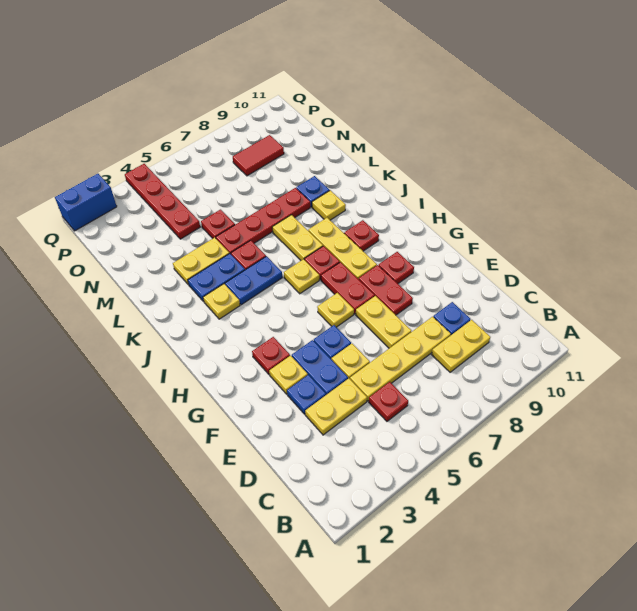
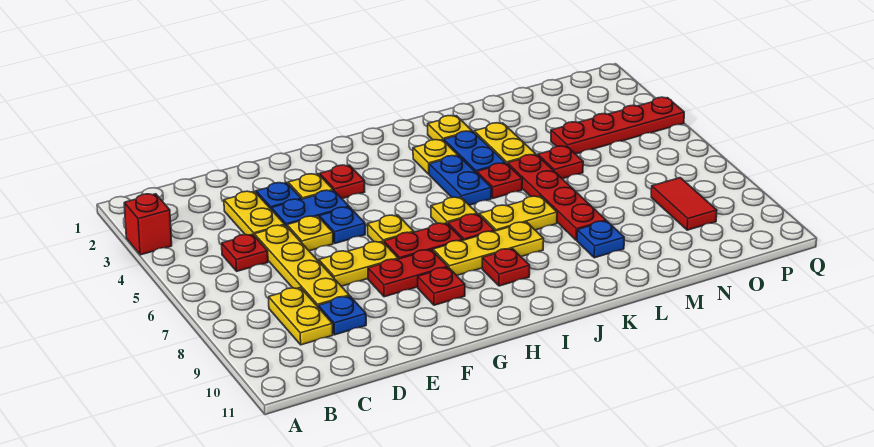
none -> red 1x1 brick [124,194,172,255]
yellow 1x1 plate [312,190,346,220] -> yellow 1x1 plate moved to [428,116,472,141]
blue 1x2 brick [55,174,117,231] -> none

